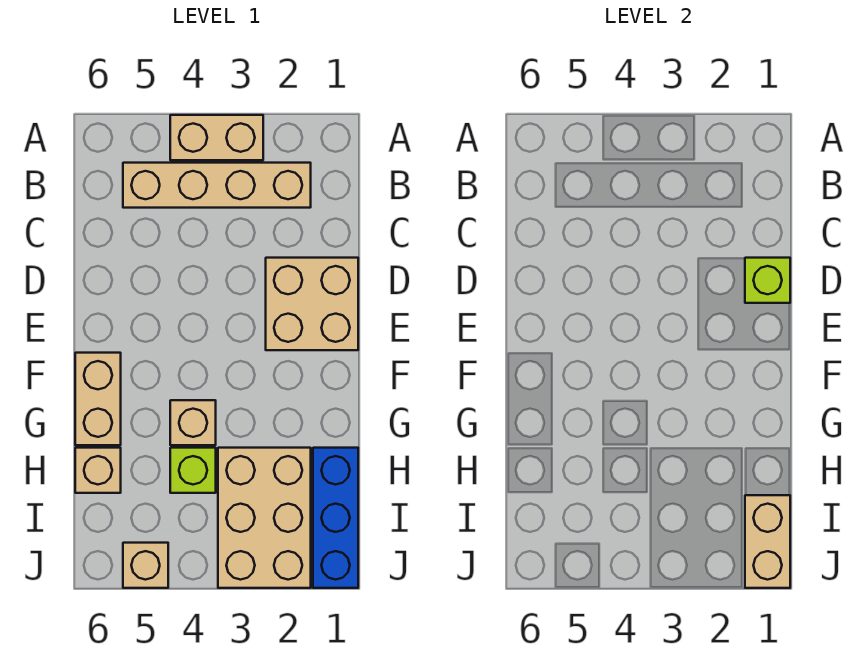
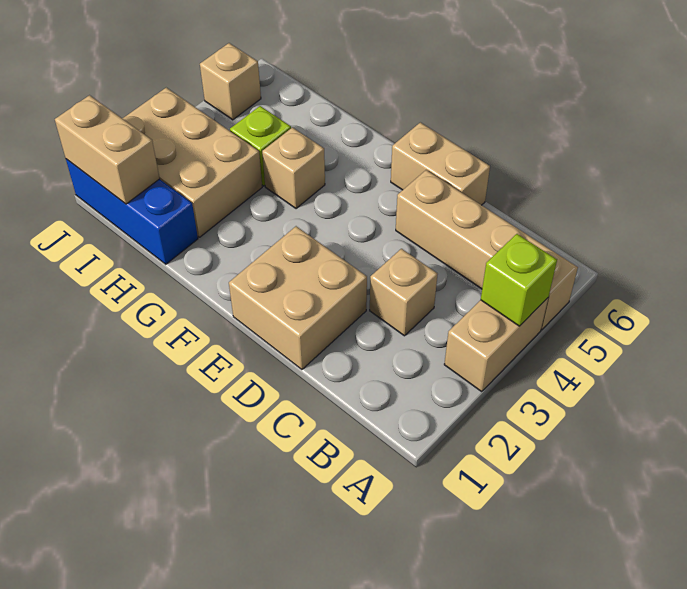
tan 1x4 brick [123,163,311,208] -> tan 1x4 brick turned to [396,170,578,330]
lime 1x1 brick [745,258,790,303] -> lime 1x1 brick moved to [481,234,557,326]
tan 1x2 brick [75,353,121,445] -> tan 1x2 brick moved to [391,122,490,205]
tan 1x1 brick [75,448,121,493] -> tan 1x1 brick moved to [370,249,438,336]

